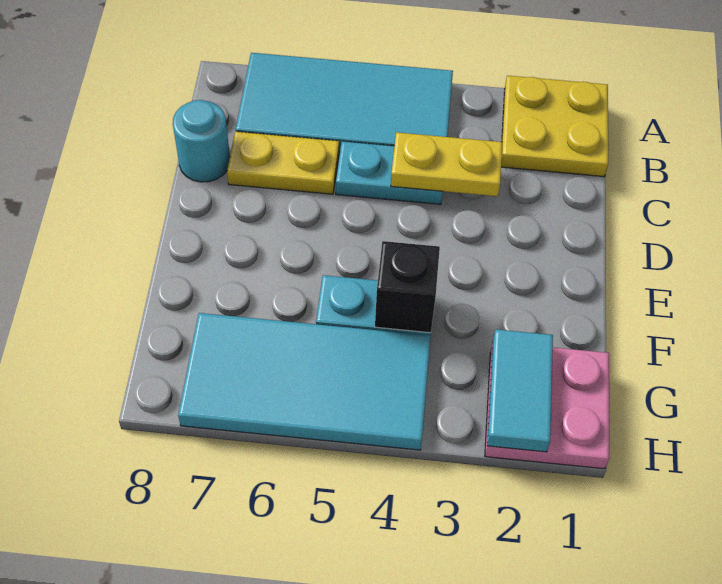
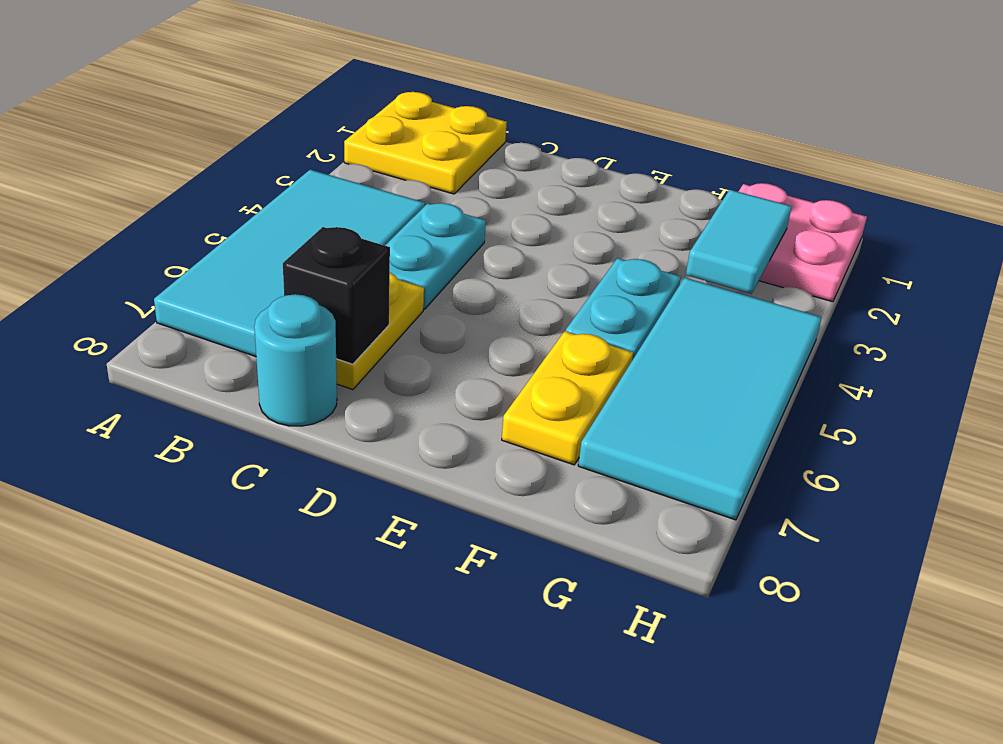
yellow 1x2 plate [391,132,502,196] -> yellow 1x2 plate moved to [502,331,633,465]
black 1x1 brick [375,241,440,333] -> black 1x1 brick moved to [283,227,390,364]
cyan 1x2 tile [487,329,553,452] -> cyan 1x2 tile turned to [686,190,792,294]

